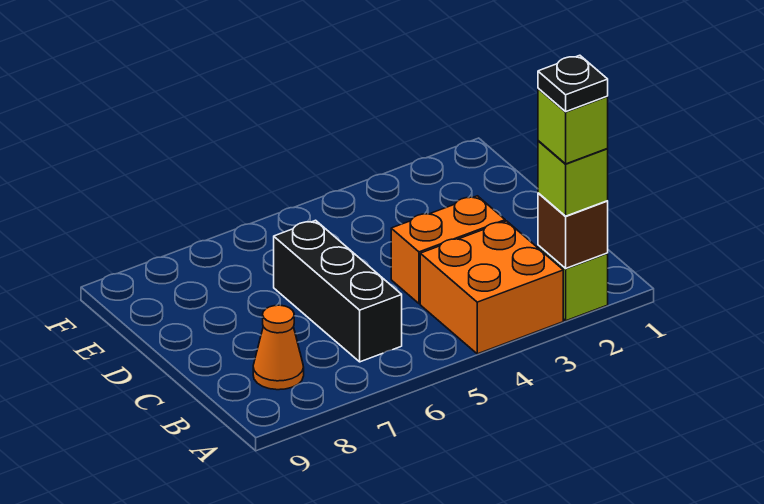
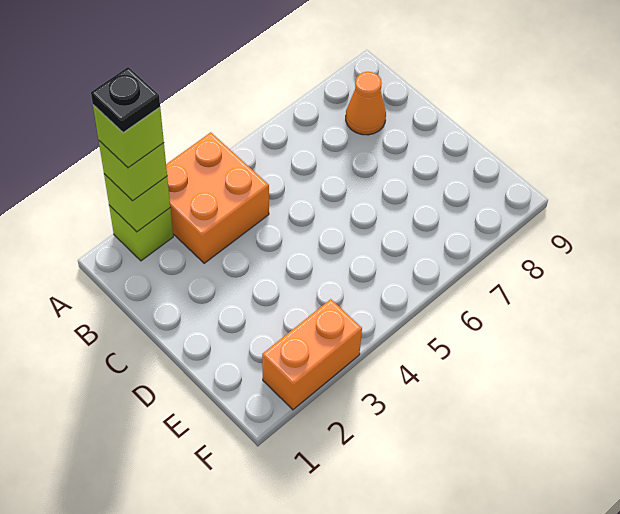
brown 1x1 brick [538,193,608,269] -> lime 1x1 brick [104,174,170,232]
black 1x3 brick [274,220,402,362] -> none
orange 1x2 brick [391,196,505,304] -> orange 1x2 brick moved to [262,299,362,410]

